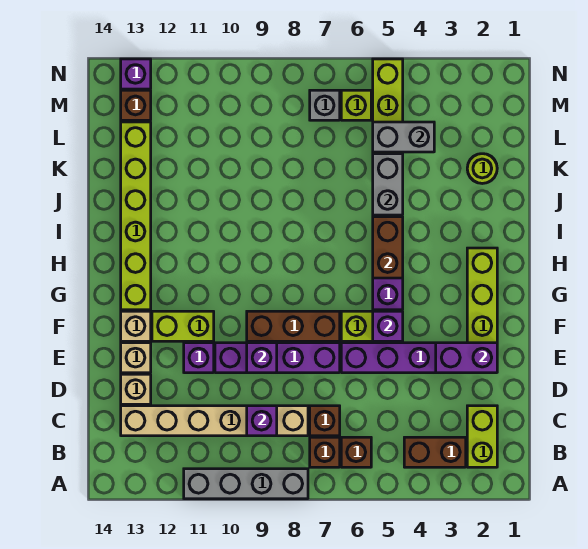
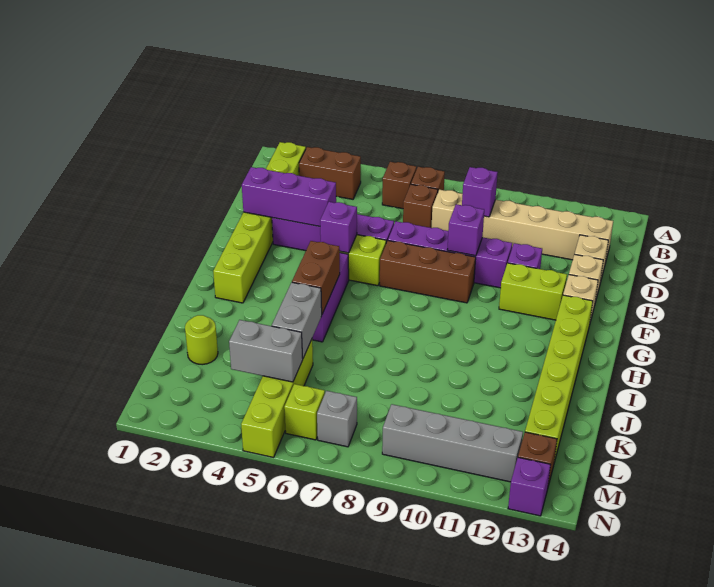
grey 1x4 brick [184,469,308,499] -> grey 1x4 brick moved to [382,404,523,482]
purple 1x2 brick [436,343,497,373] -> purple 1x3 brick [242,167,336,226]

